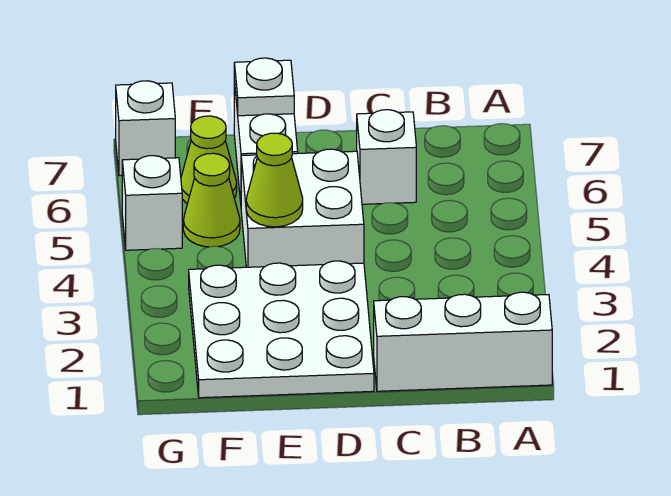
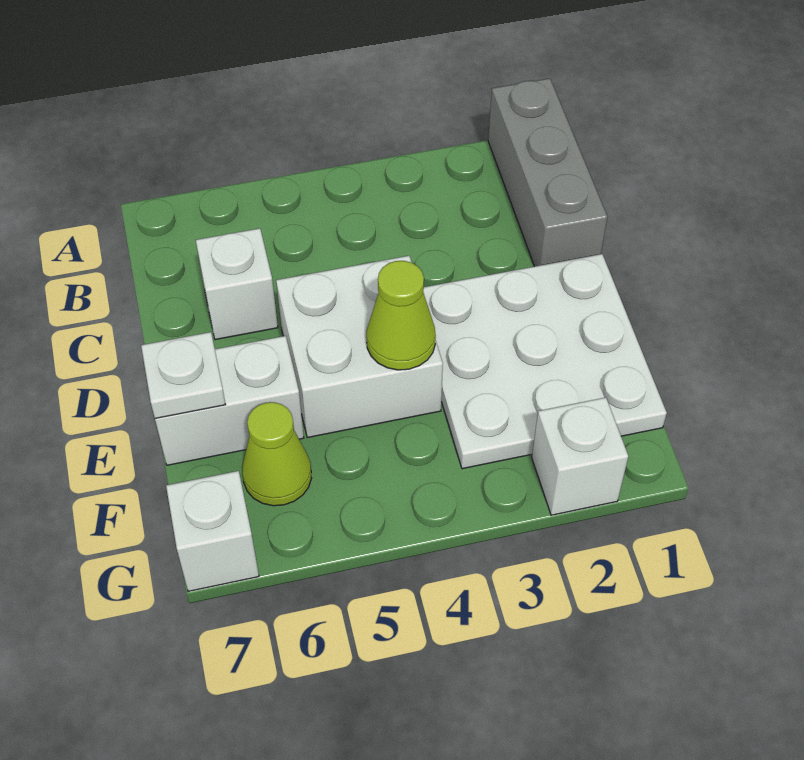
white 1x3 brick [374,292,552,391] -> grey 1x3 brick [488,78,607,266]
lime 1x1 cone [183,153,240,247] -> none
white 1x1 brick [122,156,182,250] -> white 1x1 brick moved to [532,397,628,515]

